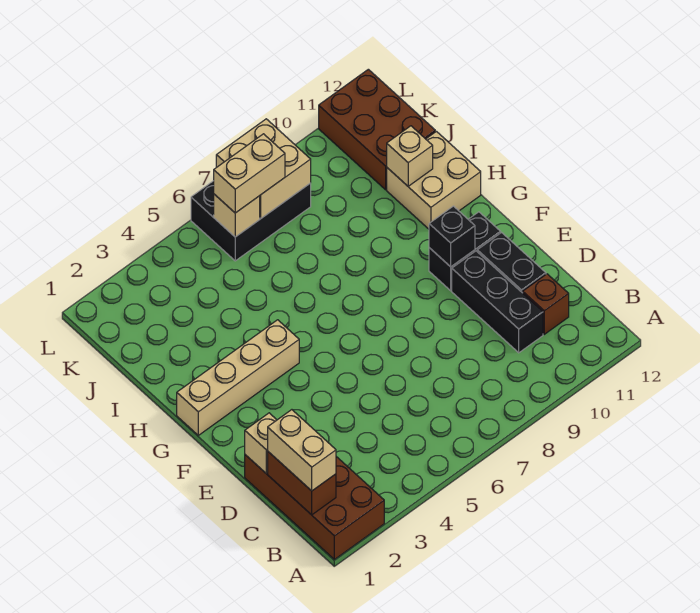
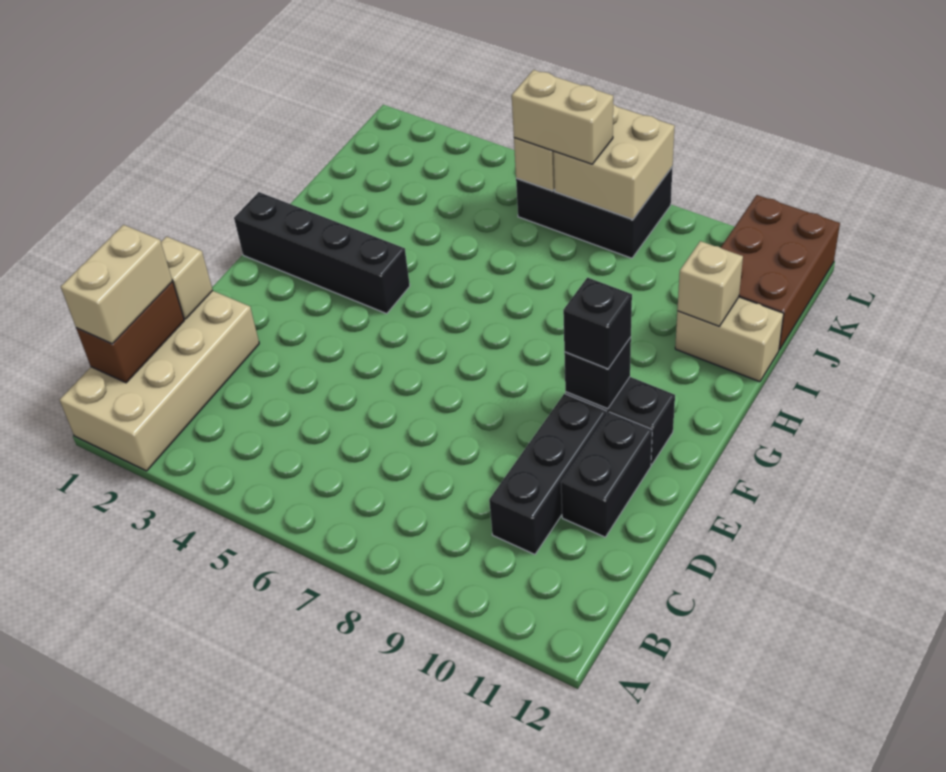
brown 2x4 brick [245,455,384,560] -> tan 2x4 brick [60,291,259,471]
brown 1x1 brick [523,274,569,334] -> none
none -> black 1x1 brick [563,278,632,369]
tan 1x4 brick [177,320,299,435] -> black 1x4 brick [234,192,410,314]
tan 2x2 brick [387,131,481,229] -> tan 1x2 brick [675,297,784,382]

